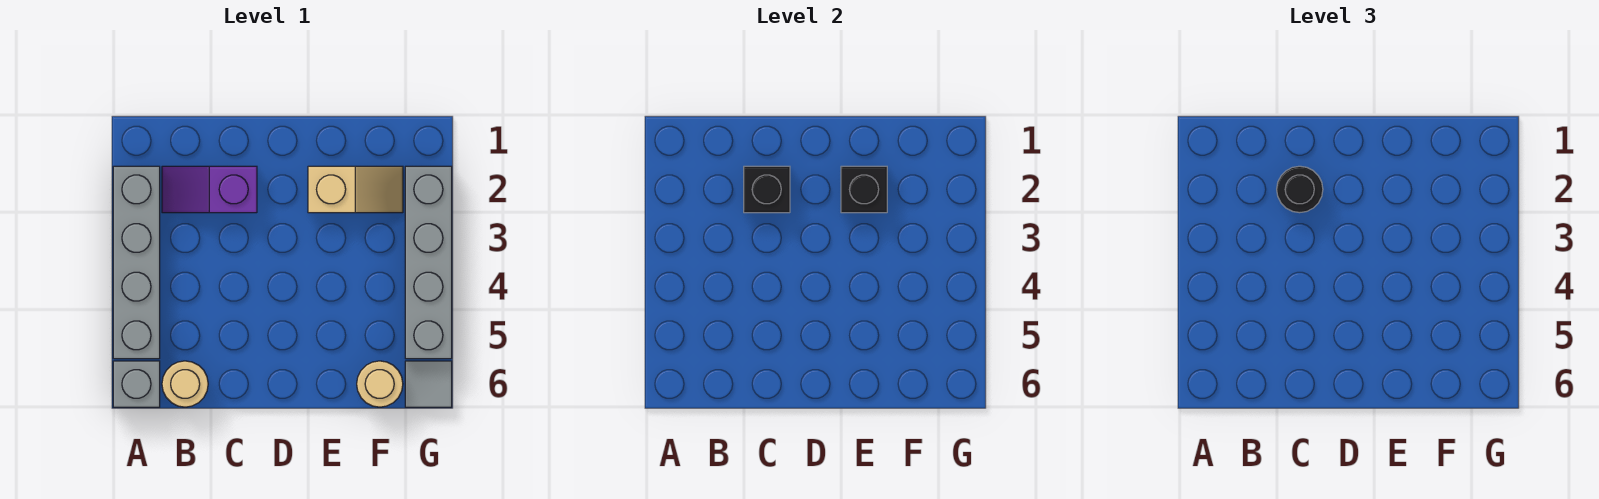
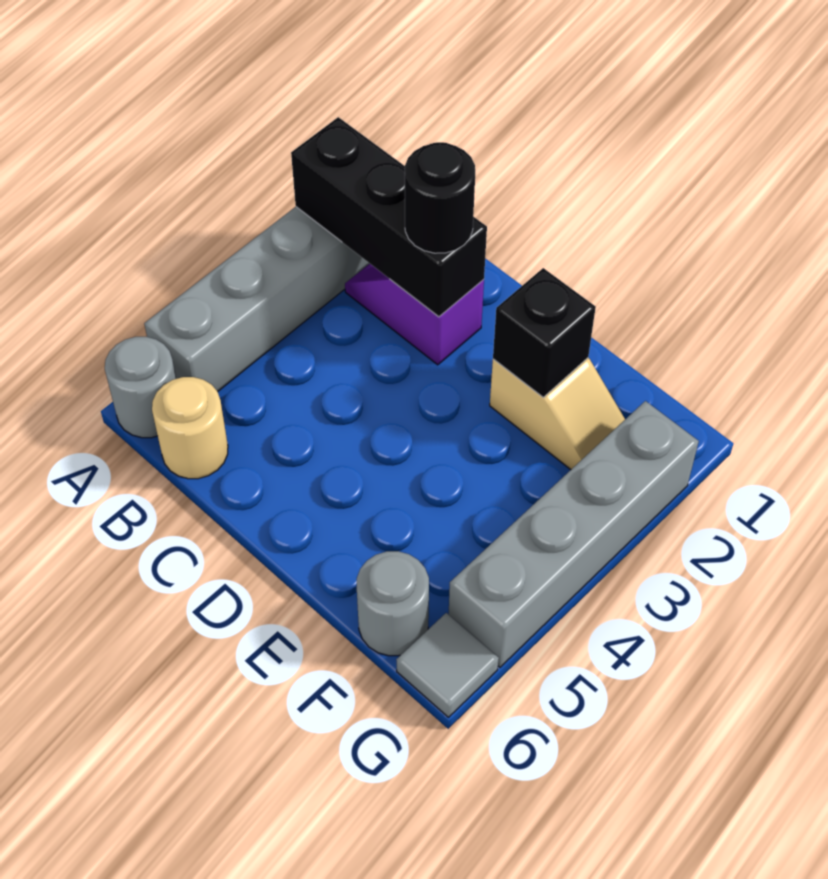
grey 1x1 brick [113,361,160,407] -> grey 1x1 round brick [105,337,176,438]
black 1x1 brick [744,166,790,213] -> black 1x3 brick [291,117,487,317]
tan 1x1 round brick [357,361,403,407] -> grey 1x1 round brick [357,551,429,656]

